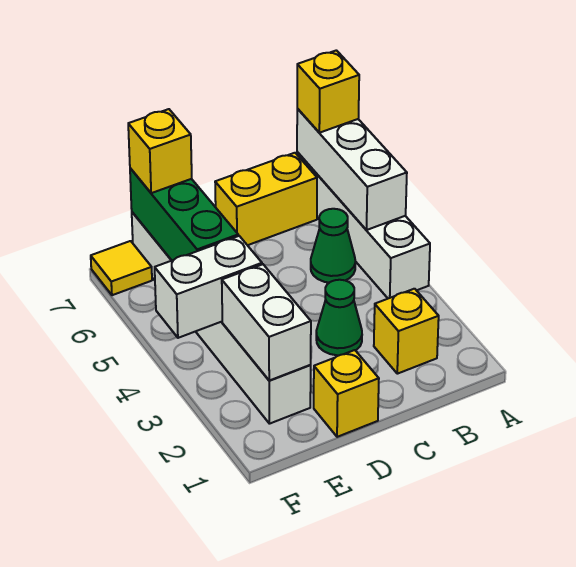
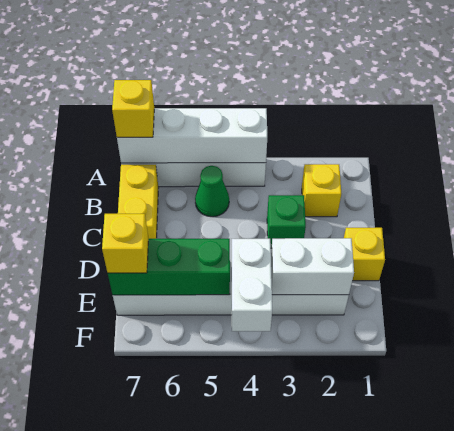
white 1x3 brick [297,109,407,230] -> white 1x4 brick [117,108,267,163]
green 1x1 cone [316,280,362,355] -> green 1x1 brick [267,195,306,248]
yellow 1x1 tile [91,241,152,295] -> none

